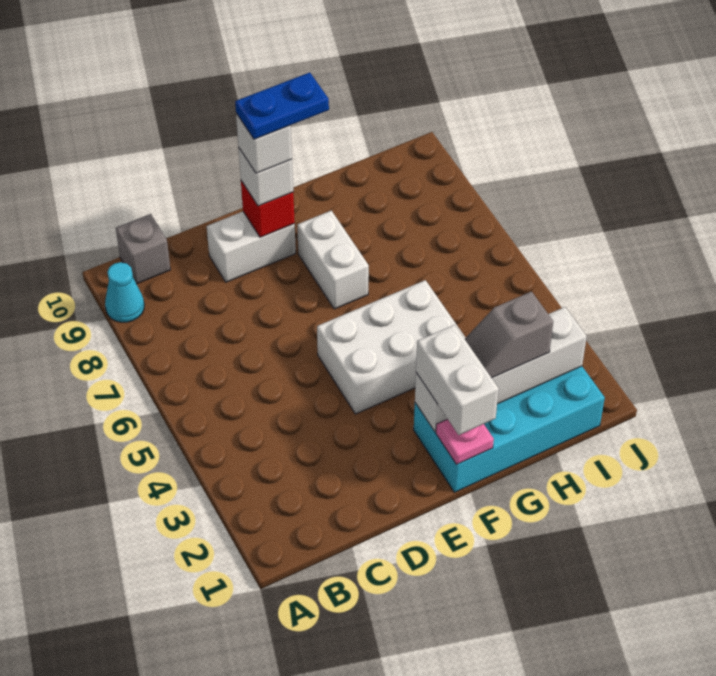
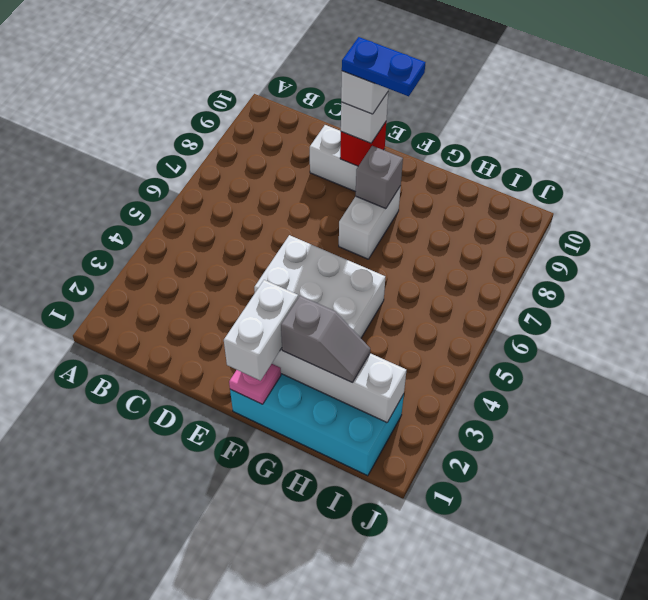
cyan 1x1 cone [105,262,144,322] -> none
grey 1x1 brick [116,214,171,284] -> grey 1x1 brick moved to [356,146,403,209]
grey 1x2 slope [465,291,553,378] -> grey 1x2 slope turned to [281,296,370,382]

